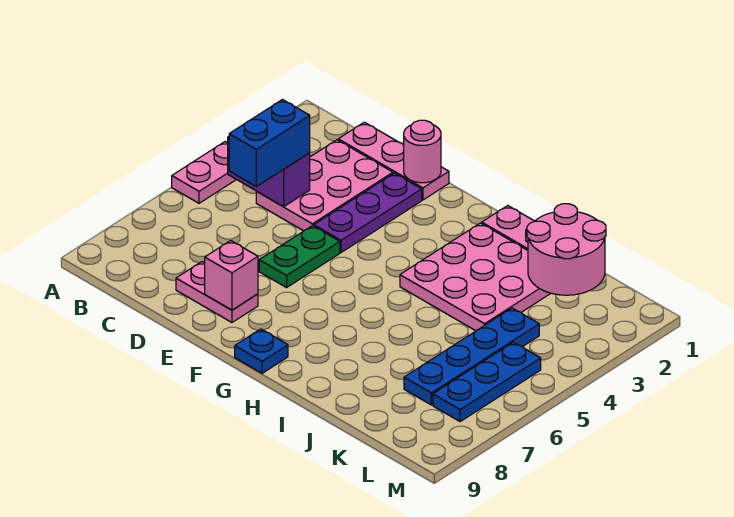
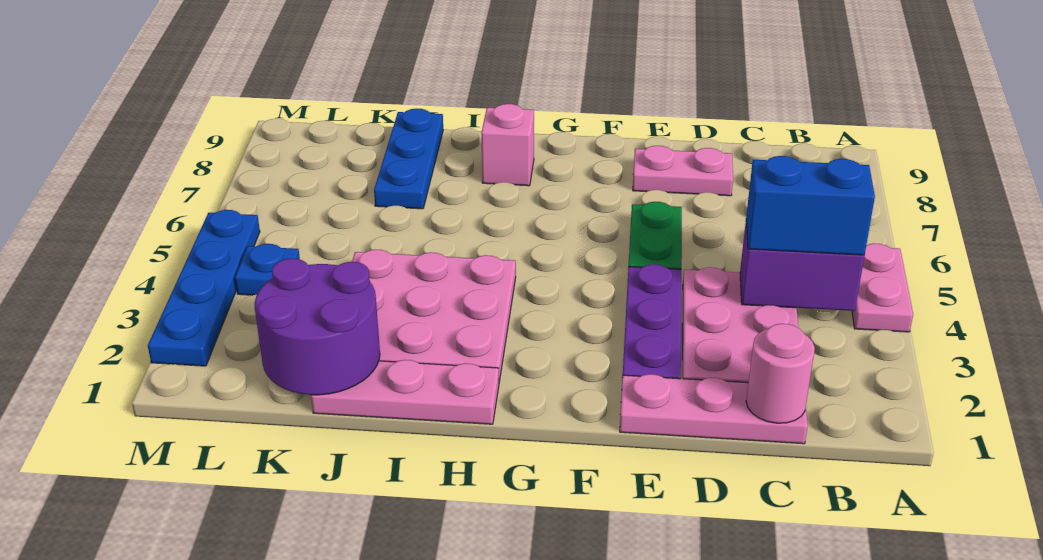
blue 1x2 brick [229,100,310,187] -> blue 1x2 brick turned to [746,156,875,255]
pink 1x1 round brick [404,120,441,183] -> pink 1x1 round brick moved to [746,324,815,423]
pink 1x1 brick [205,241,258,310] -> pink 1x1 brick moved to [481,104,534,186]
blue 1x1 plate [235,329,288,373] -> blue 1x1 plate moved to [235,244,300,295]
pink 2x2 round brick [527,204,606,295] -> purple 2x2 round brick [255,259,380,395]
blue 1x4 plate [404,308,539,405] -> blue 1x4 plate moved to [148,210,260,366]
blue 1x3 plate [433,342,541,422] -> blue 1x3 plate moved to [374,109,443,209]

